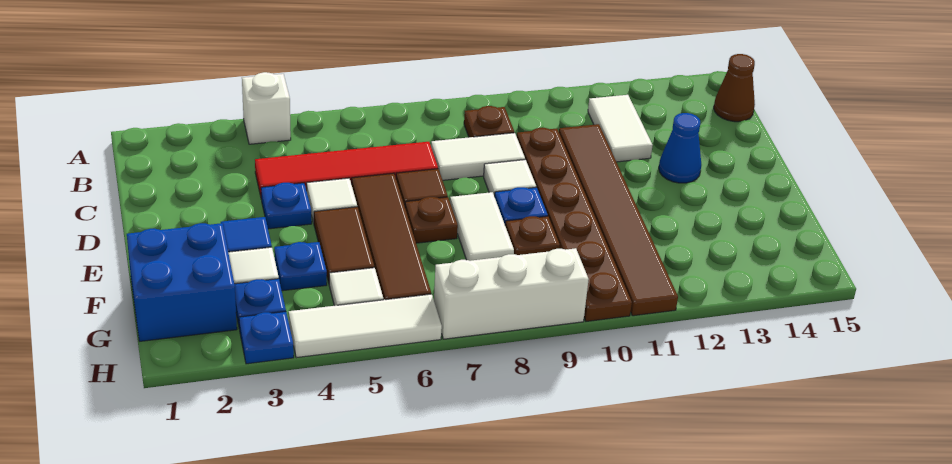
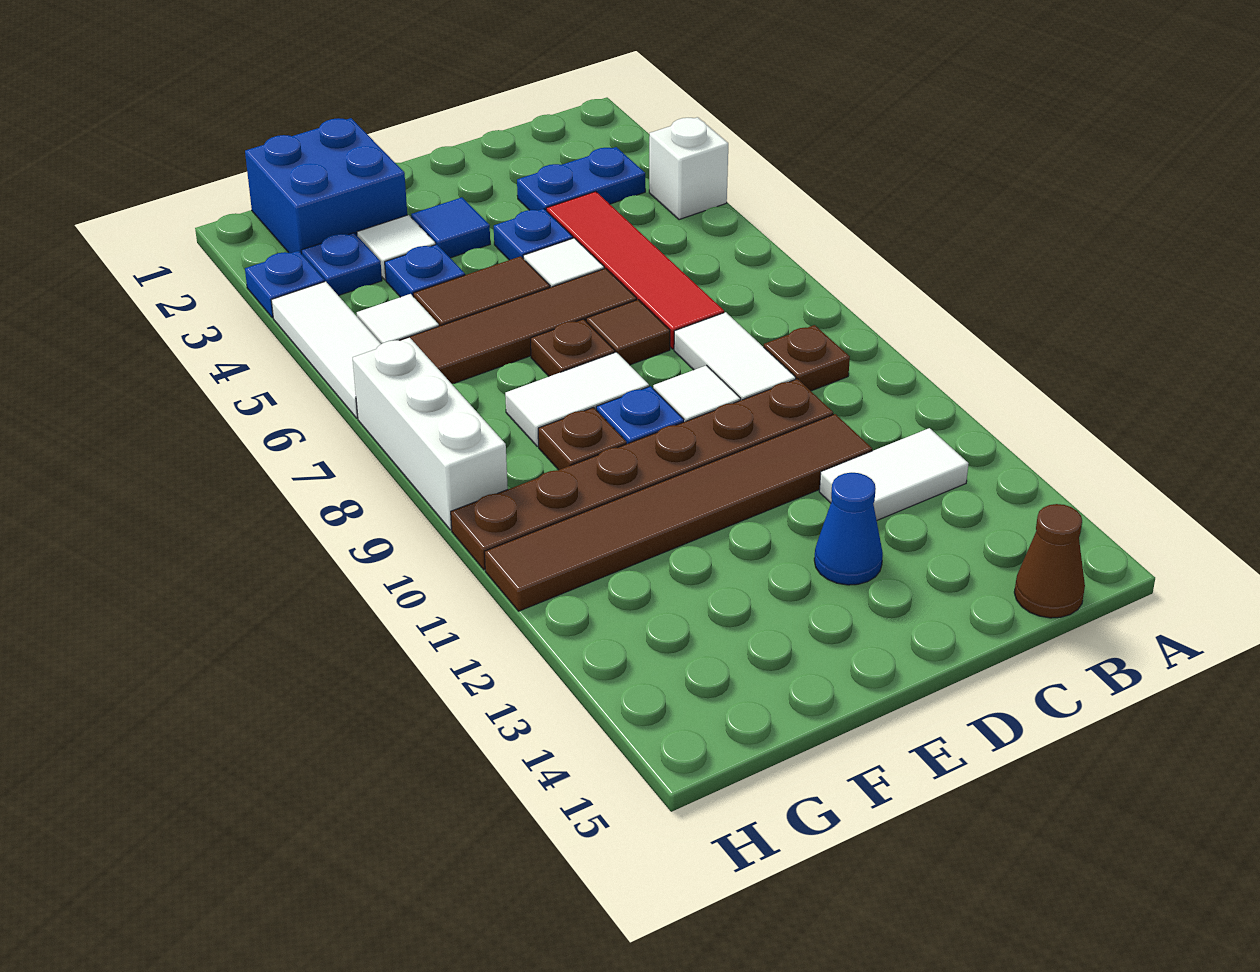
none -> blue 1x2 plate [517,147,645,211]

